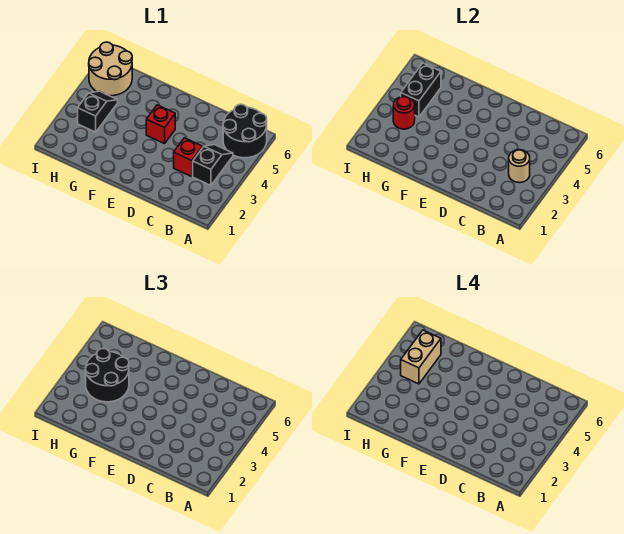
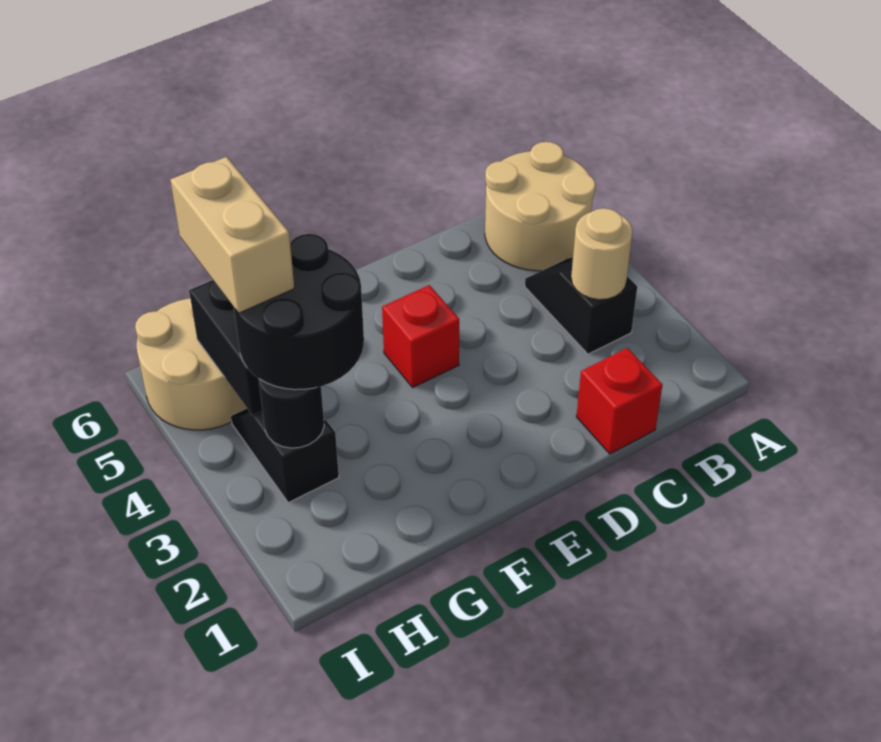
black 2x2 round brick [223,104,267,158] -> tan 2x2 round brick [485,142,595,271]
red 1x1 brick [174,138,203,177] -> red 1x1 brick moved to [576,348,662,454]
red 1x1 round brick [393,96,415,129] -> black 1x1 round brick [259,379,324,448]

